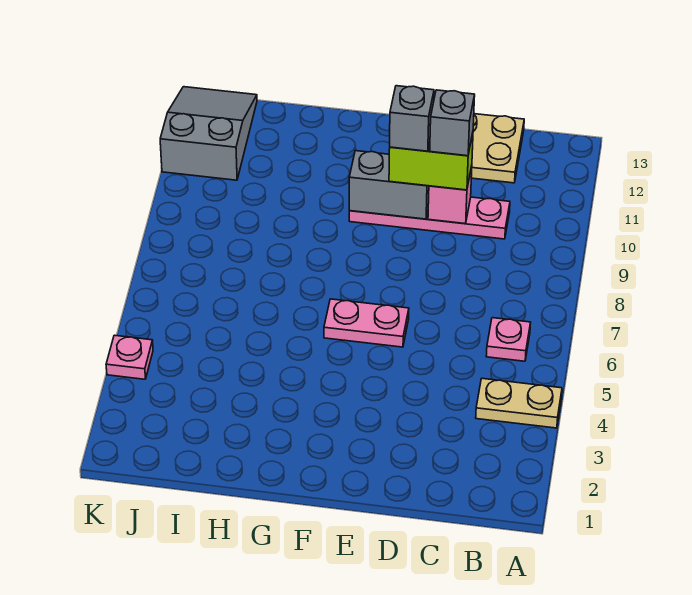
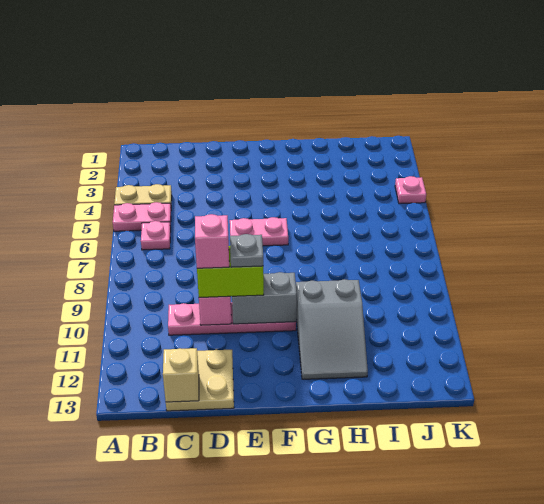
none -> pink 1x2 plate [113,202,171,231]
none -> tan 1x1 brick [163,348,199,402]
grey 1x1 brick [430,90,475,156] -> pink 1x1 brick [195,214,229,268]
grey 1x1 brick [390,86,434,151] -> grey 1x1 plate [230,234,263,267]
grey 2x3 slope [160,87,257,180] -> grey 2x3 slope moved to [296,279,368,379]

